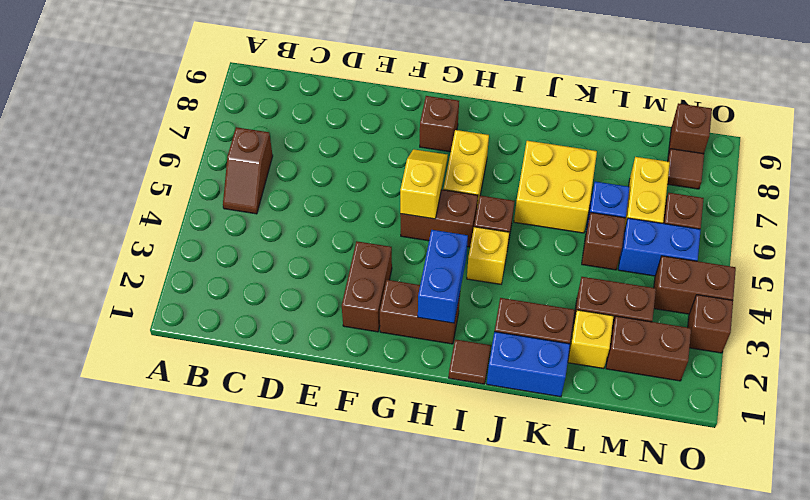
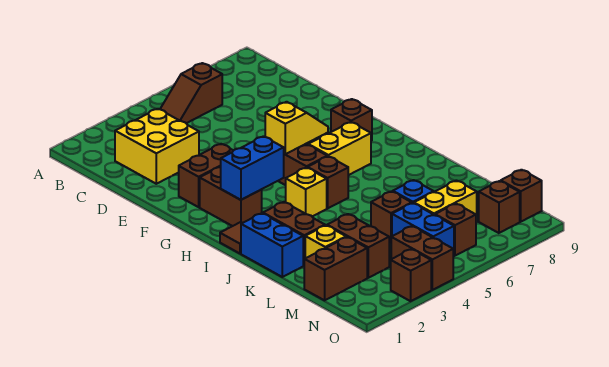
yellow 2x2 brick [514,141,597,233] -> yellow 2x2 brick moved to [115,109,199,184]
brown 1x2 brick [606,316,691,381] -> brown 1x2 brick turned to [304,237,367,300]
brown 1x1 tile [668,149,704,189] -> brown 1x1 brick [479,181,520,233]

